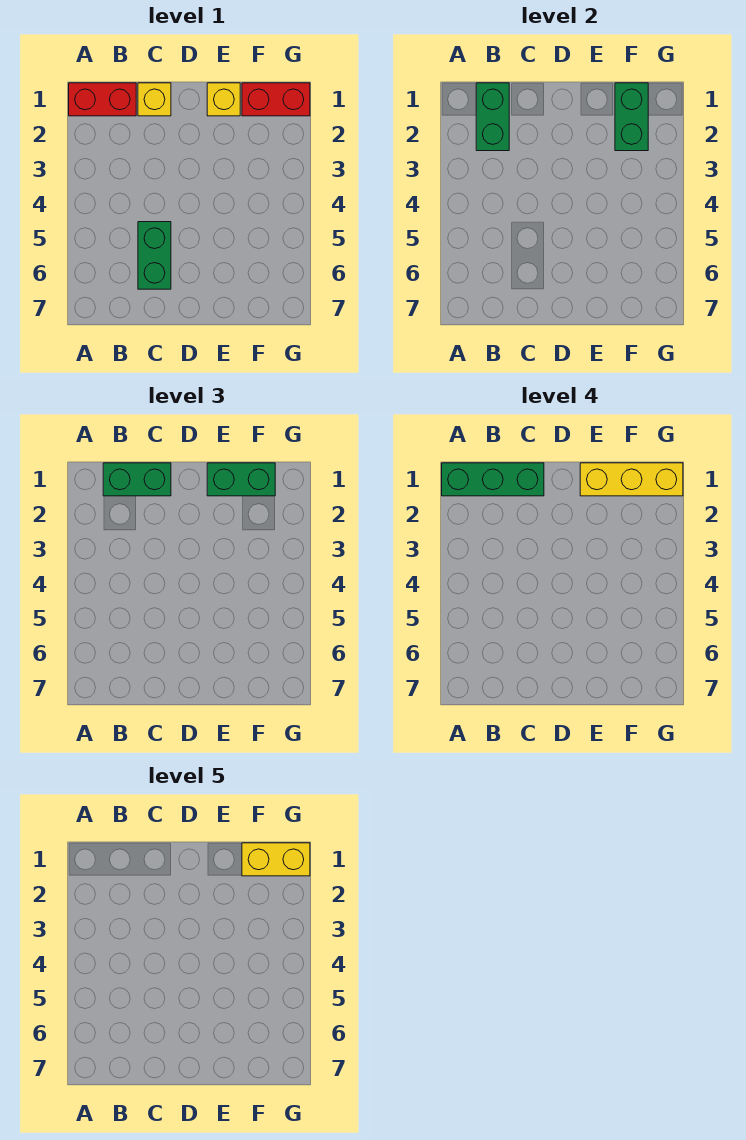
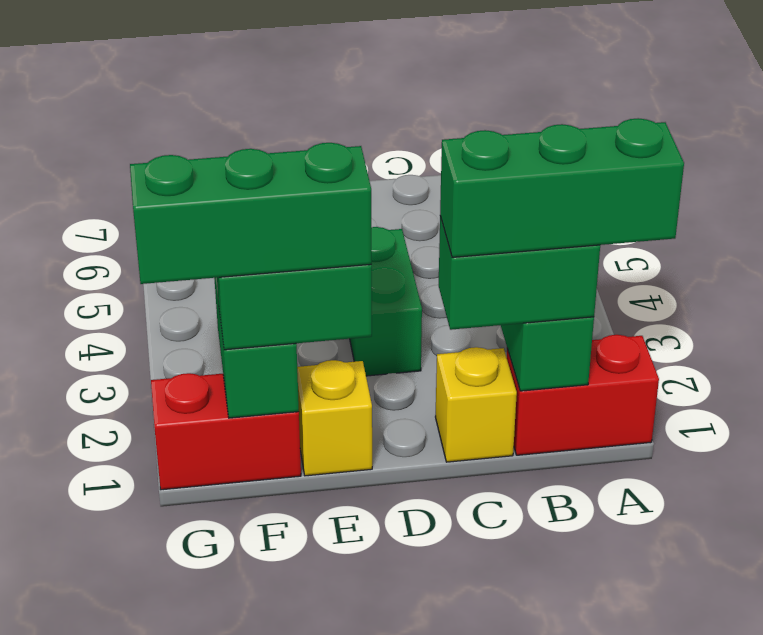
green 1x2 brick [138,222,171,289] -> green 1x2 brick moved to [350,227,422,376]
yellow 1x3 brick [580,463,683,496] -> green 1x3 brick [130,143,372,284]
yellow 1x2 brick [242,843,310,876] -> none

